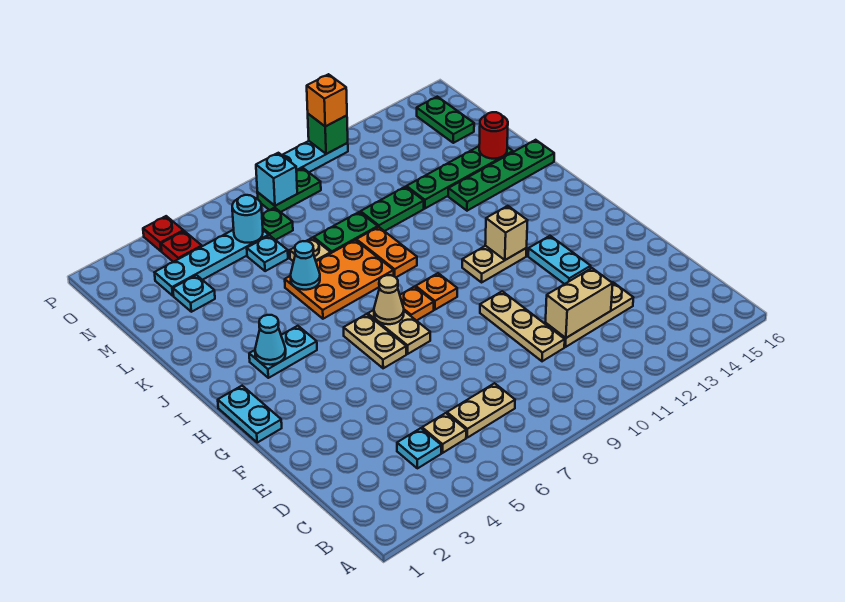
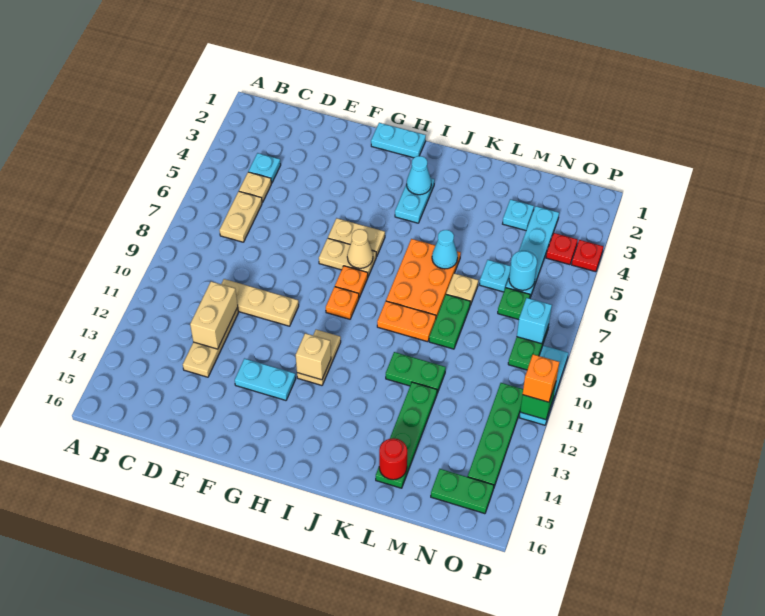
green 1x4 plate [448,140,554,211] -> green 1x4 plate moved to [468,383,523,489]
green 1x2 plate [361,187,424,231] -> green 1x2 plate turned to [386,352,446,393]

